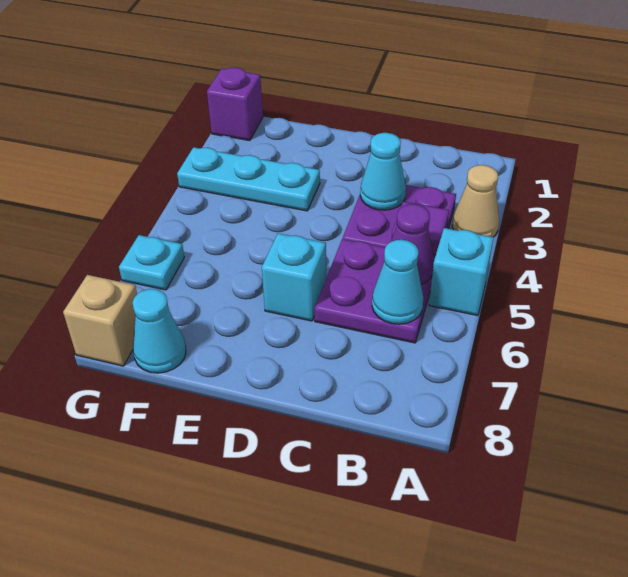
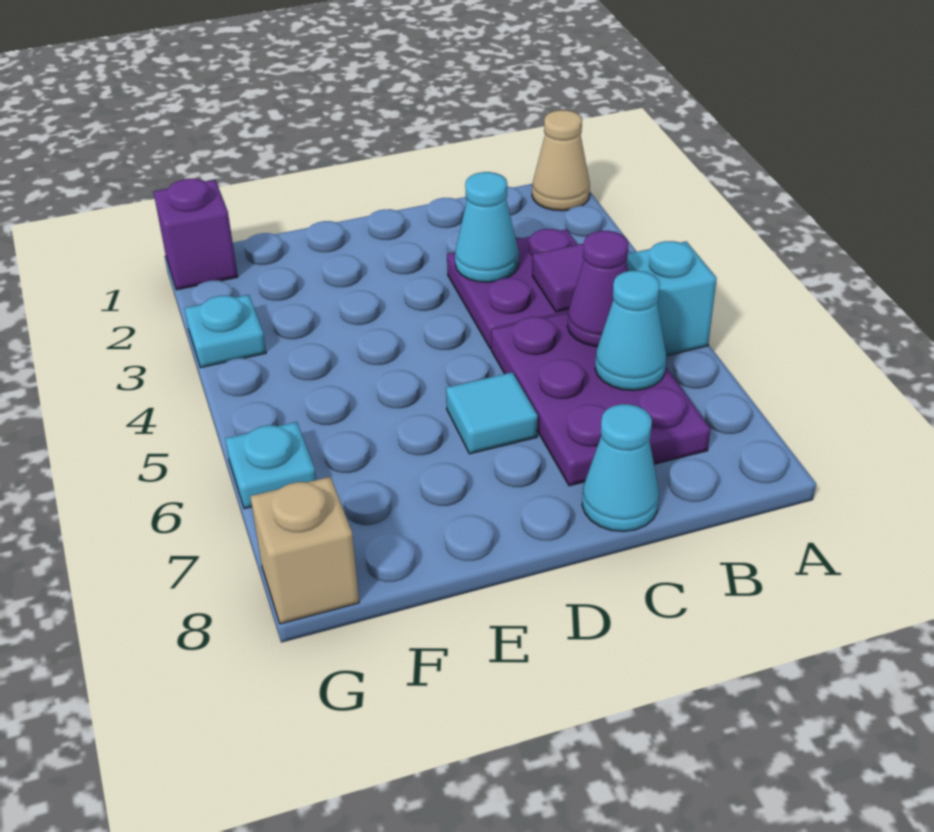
tan 1x1 cone [452,165,499,237] -> tan 1x1 cone moved to [532,110,590,211]
purple 2x2 plate [314,239,435,343] -> purple 2x3 plate [491,312,711,486]
cyan 1x1 brick [262,233,326,321] -> cyan 1x1 tile [446,372,538,454]
cyan 1x3 plate [177,147,320,211] -> cyan 1x1 plate [185,295,266,367]
cyan 1x1 cone [132,289,186,373] -> cyan 1x1 cone moved to [582,404,659,532]

